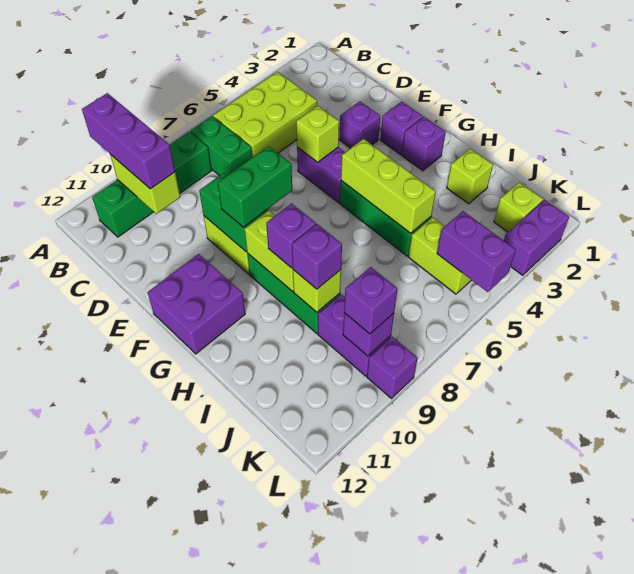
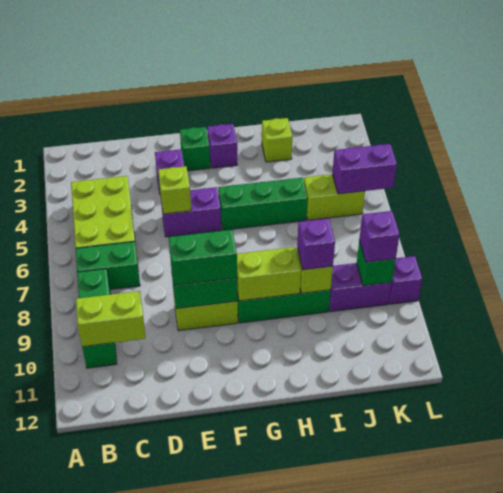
purple 1x3 brick [82,93,175,189] -> none
green 1x4 brick [92,132,212,237] -> green 1x3 brick [77,269,117,368]
purple 1x1 brick [380,101,423,155] -> green 1x1 brick [180,127,210,171]
green 1x2 brick [218,146,292,227] -> green 1x2 brick turned to [169,229,237,285]
purple 2x2 brick [148,254,245,354] -> none
lime 1x3 brick [341,139,436,233] -> none
purple 1x1 brick [266,204,316,268] -> none
lime 1x1 brick [494,182,543,232] -> none
purple 1x1 brick [343,313,394,356] -> green 1x1 brick [357,240,396,286]
purple 1x2 brick [504,200,569,275] -> none

